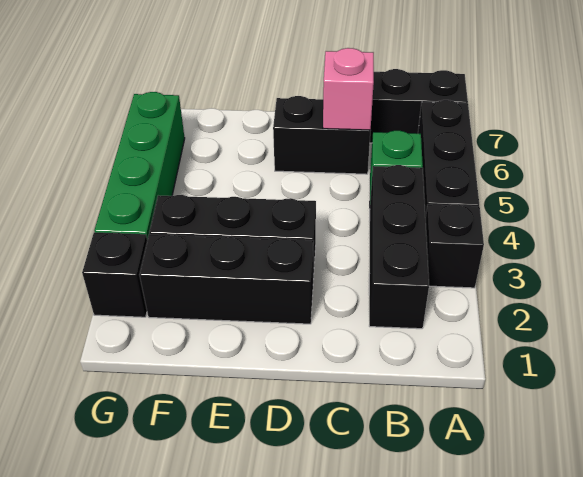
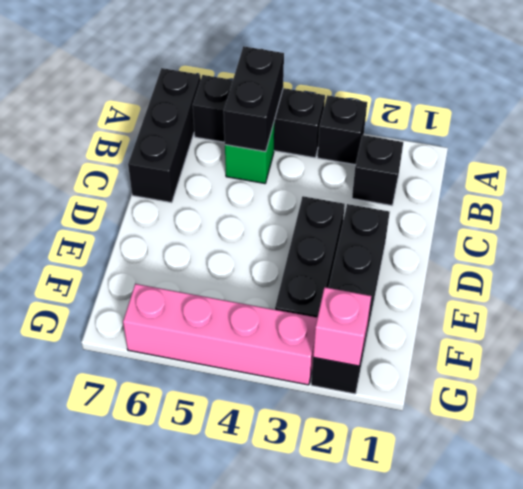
black 1x3 brick [369,165,429,329] -> black 1x1 brick [352,135,403,206]
black 1x2 brick [273,96,371,174] -> black 1x2 brick moved to [224,46,284,152]
pink 1x1 brick [323,48,374,130] -> pink 1x1 brick moved to [313,287,371,366]
green 1x4 brick [94,92,185,240] -> pink 1x4 brick [123,284,317,385]

